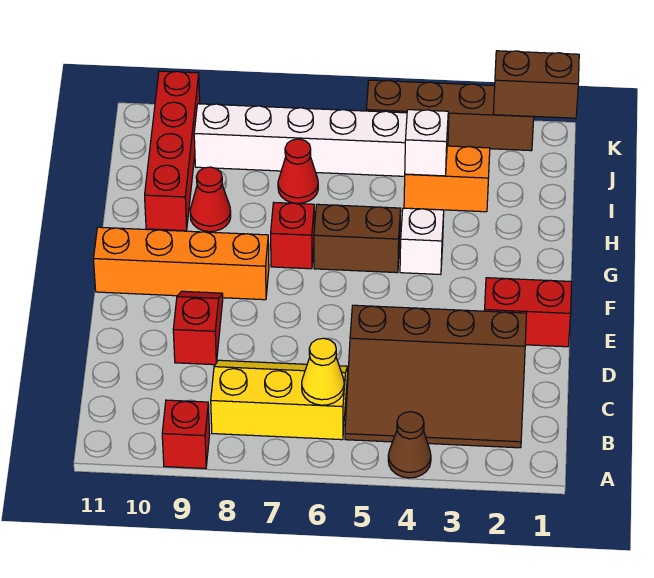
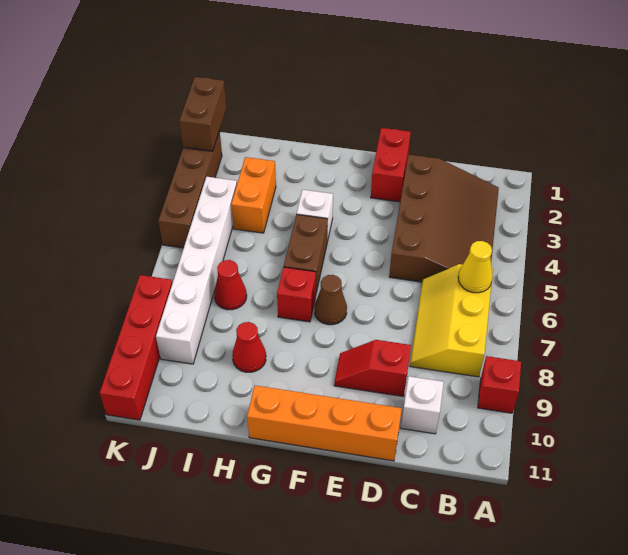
brown 1x1 cone [388,412,431,478] -> brown 1x1 cone moved to [315,275,347,325]
orange 1x4 brick [94,227,269,300] -> orange 1x4 brick turned to [247,385,402,461]
red 1x4 brick [145,71,200,231] -> red 1x4 brick turned to [100,275,173,420]
white 1x1 brick [405,110,448,176] -> white 1x1 brick moved to [401,376,444,434]

